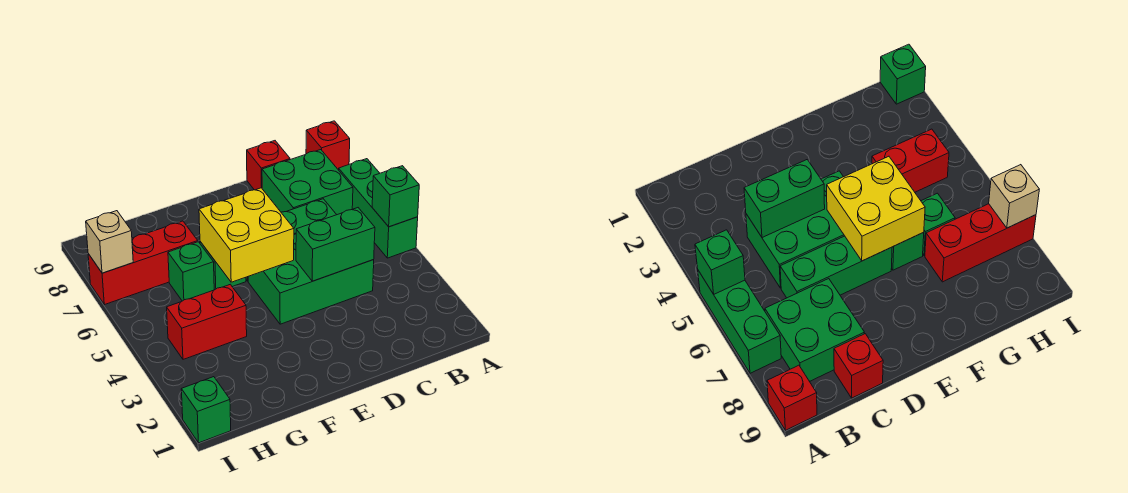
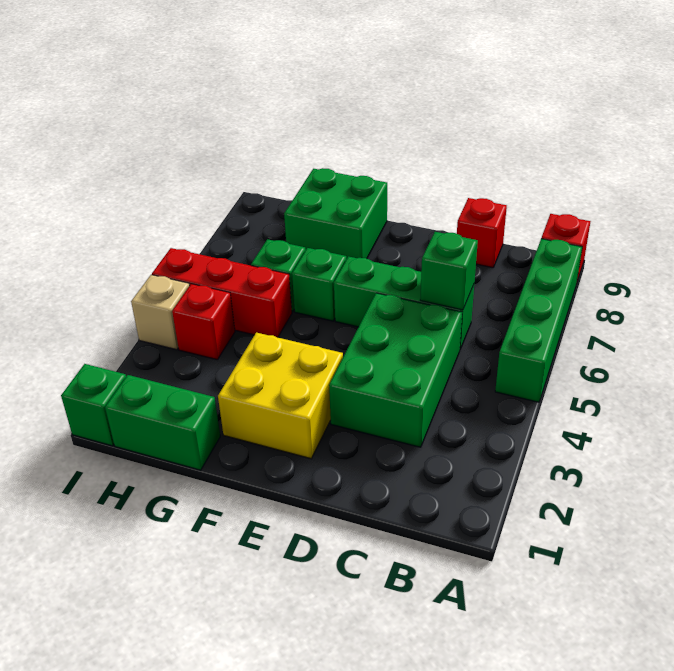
green 1x3 brick [339,159,418,258] -> green 1x4 brick [495,239,582,402]
green 1x1 brick [372,166,419,227] -> green 1x1 brick moved to [420,232,478,310]
green 2x2 brick [262,150,353,215] -> green 2x2 brick moved to [284,168,387,259]
green 2x3 brick [248,234,374,324] -> green 2x3 brick turned to [329,293,462,447]
green 1x2 brick [296,208,375,281] -> green 1x2 brick moved to [105,375,220,470]
yellow 2x2 brick [199,188,294,282] -> yellow 2x2 brick moved to [218,332,343,459]
red 1x2 brick [167,284,247,359] -> red 1x1 brick [172,284,235,360]
red 1x3 brick [88,221,198,305] -> red 1x3 brick moved to [152,248,292,338]
tan 1x1 brick [86,211,133,273] -> tan 1x1 brick moved to [131,275,189,350]

